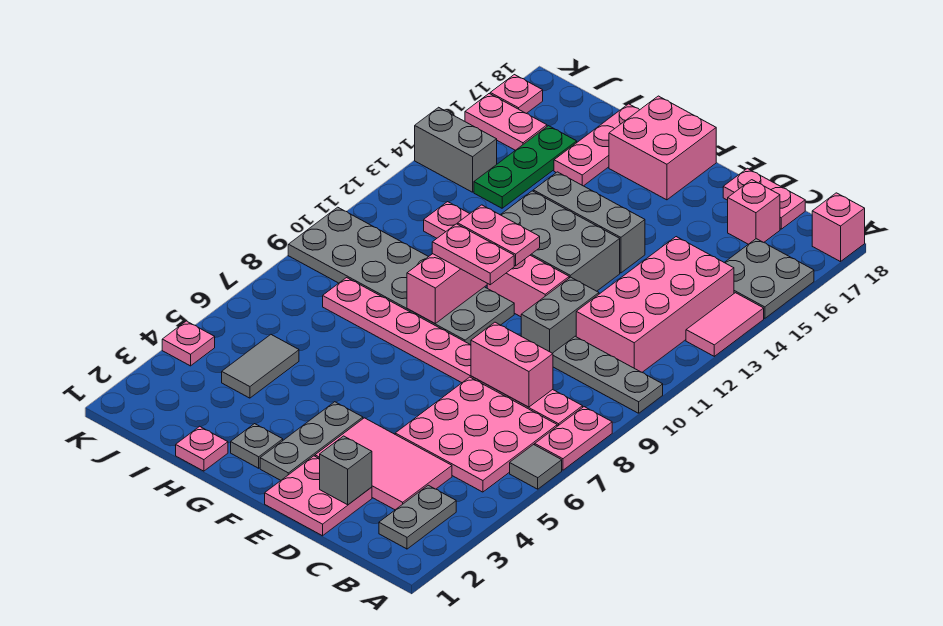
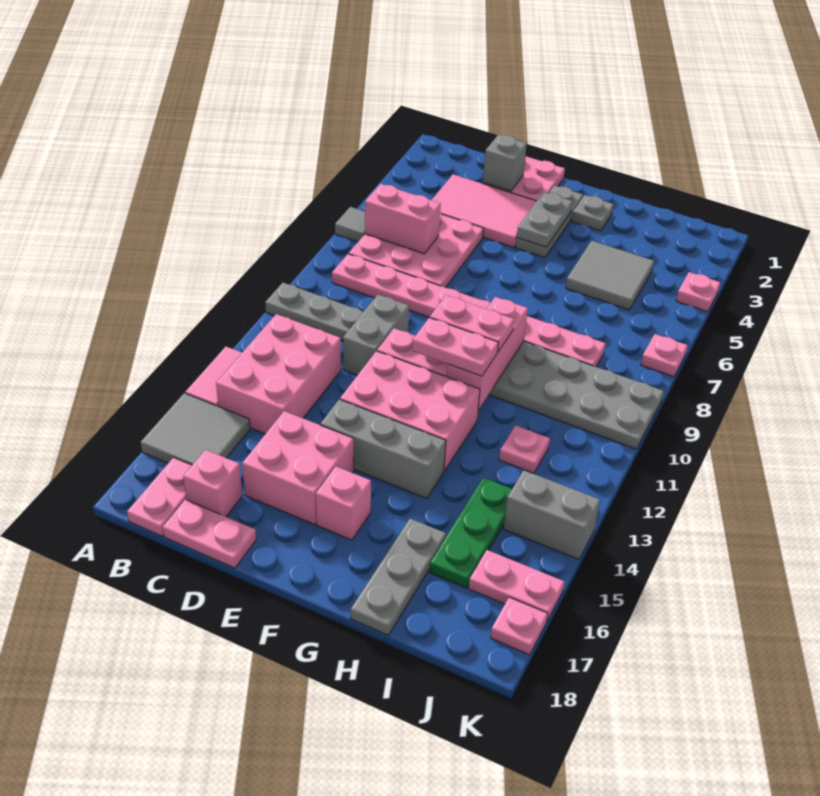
pink 1x2 plate [535,407,612,470] -> pink 1x2 plate moved to [127,458,192,536]
grey 2x2 plate [724,239,814,318] -> grey 2x2 tile [141,393,250,465]
pink 1x1 brick [812,193,865,262] -> pink 1x1 brick moved to [316,467,371,540]
grey 1x2 plate [379,485,456,549] -> grey 1x2 plate moved to [517,192,573,247]
pink 2x4 brick [576,237,734,372] -> pink 2x3 brick [216,314,341,434]
pink 1x2 brick [471,322,553,407] -> pink 1x2 brick moved to [365,184,441,254]
grey 2x3 brick [501,191,620,291] -> pink 2x3 brick [340,351,480,471]
pink 2x2 brick [609,96,716,200] -> pink 2x2 brick moved to [242,411,354,525]
pink 1x1 plate [176,426,228,471] -> pink 1x1 plate moved to [641,334,688,377]
pink 1x3 plate [554,104,639,186] -> grey 1x3 plate [351,519,446,635]
grey 1x2 tile [222,335,299,398] -> grey 2x2 tile [566,241,654,310]

